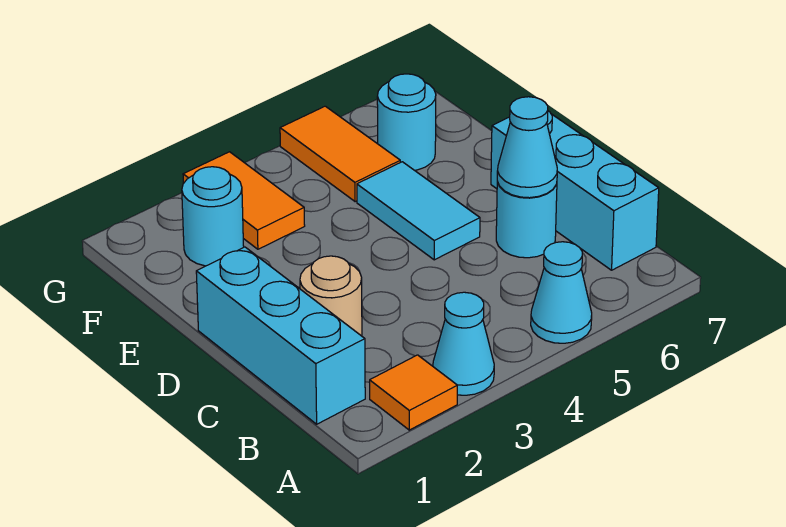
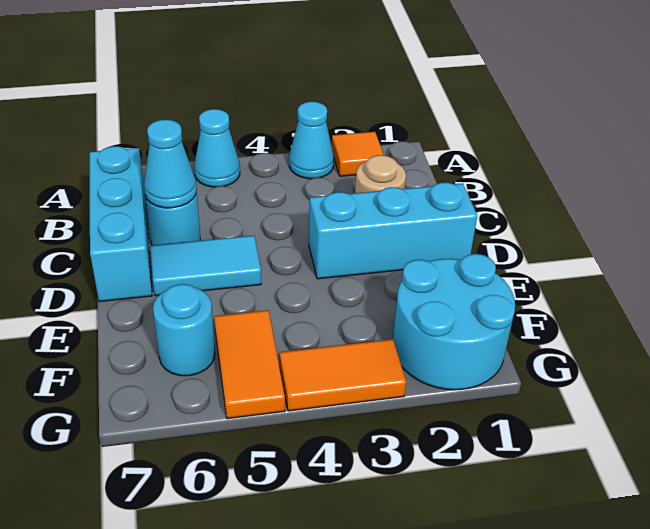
cyan 1x3 brick [196,247,365,424] -> cyan 1x3 brick turned to [309,183,477,279]
cyan 1x2 tile [357,162,480,260] -> cyan 1x2 tile turned to [150,236,261,296]
cyan 1x1 round brick [182,167,244,266] -> cyan 2x2 round brick [393,254,515,390]
orange 1x2 tile [183,152,305,249] -> orange 1x2 tile turned to [280,339,406,411]

